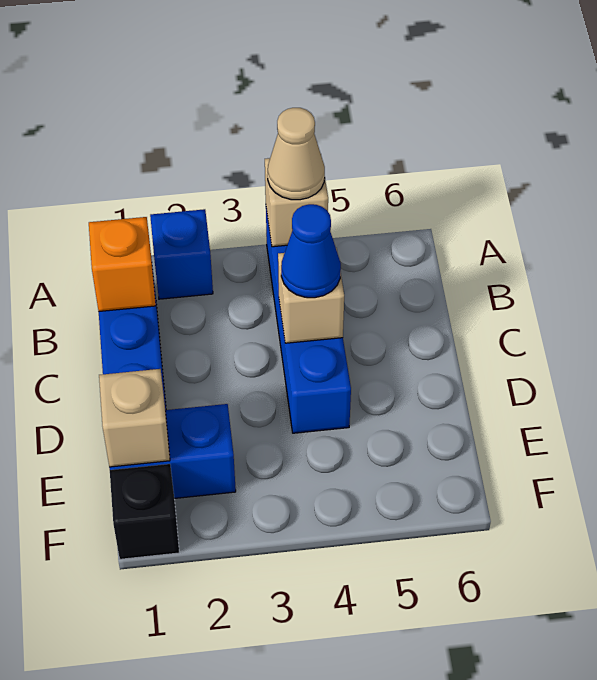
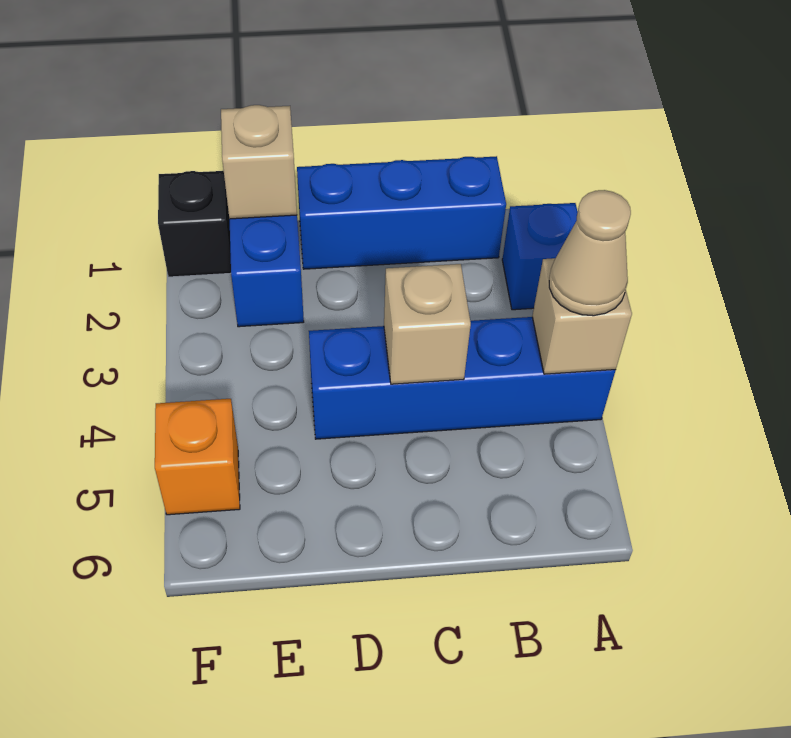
orange 1x1 brick [89,217,156,312] -> orange 1x1 brick moved to [155,399,240,515]
blue 1x1 cone [281,204,341,298] -> none

